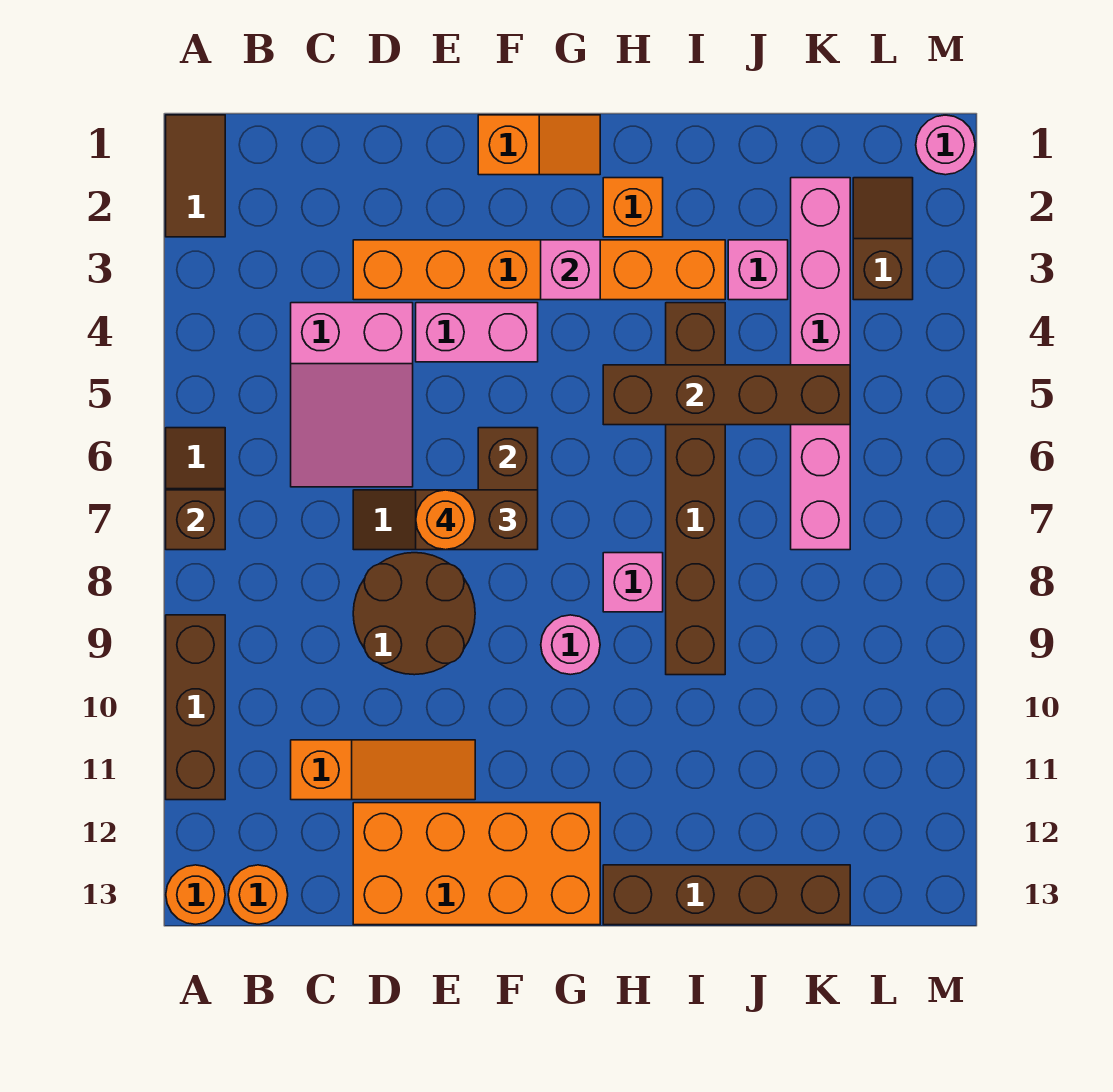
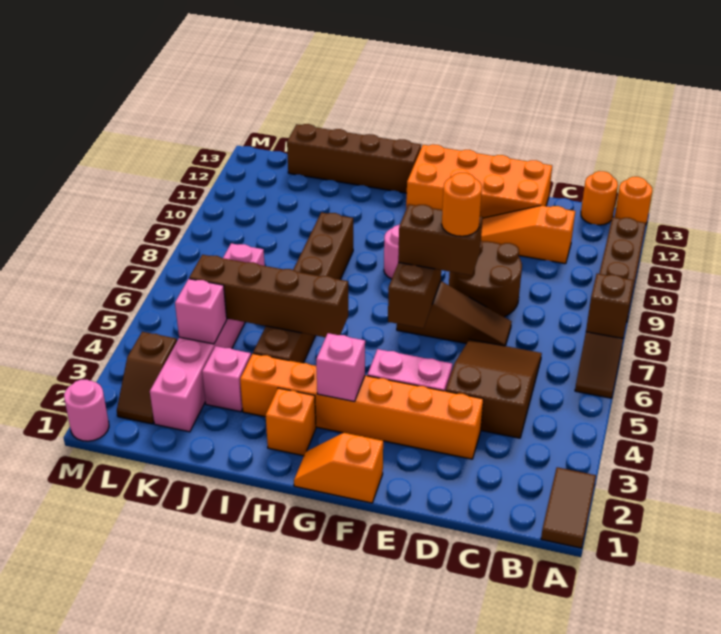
pink 2x3 slope [291,303,413,487] -> brown 2x3 slope [446,339,542,438]
pink 1x1 brick [603,553,663,612] -> pink 1x1 brick moved to [175,279,227,344]

